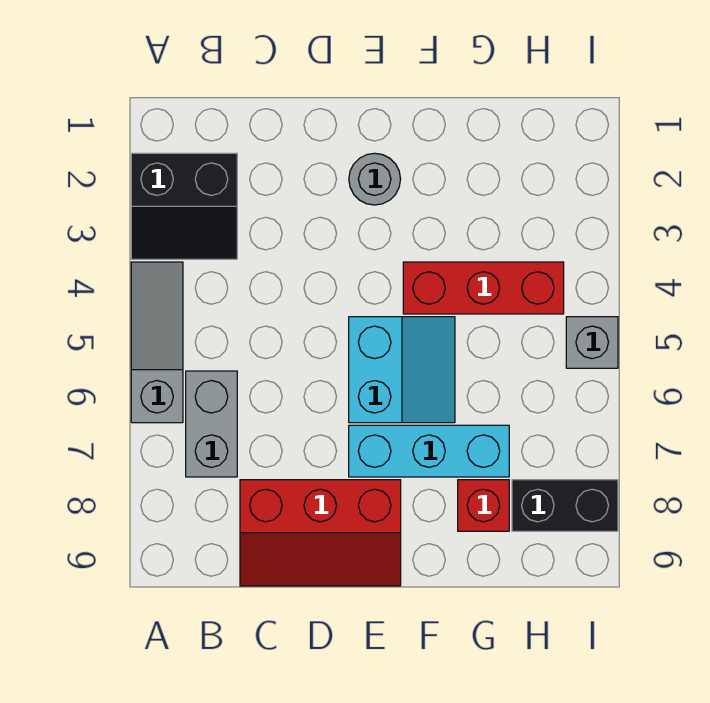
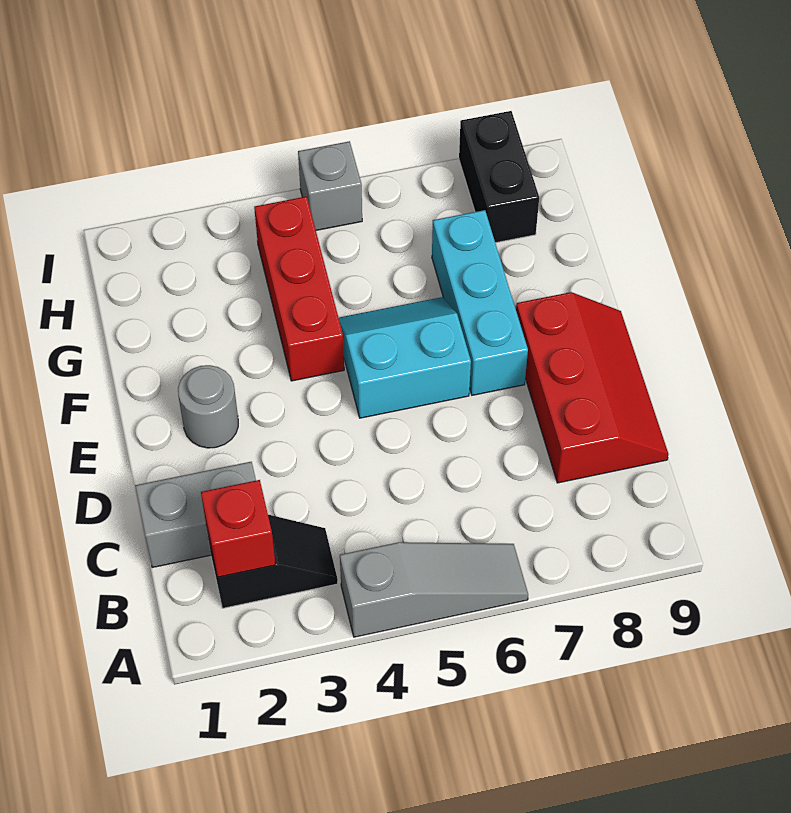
black 2x2 slope [131,153,237,259] -> black 1x2 slope [207,515,338,608]
grey 1x3 slope [131,262,183,423] -> grey 1x3 slope turned to [340,542,528,637]
grey 1x2 brick [186,371,237,477] -> grey 1x2 brick moved to [135,462,256,568]
red 1x1 brick [458,480,509,531] -> red 1x1 brick moved to [201,480,275,577]

